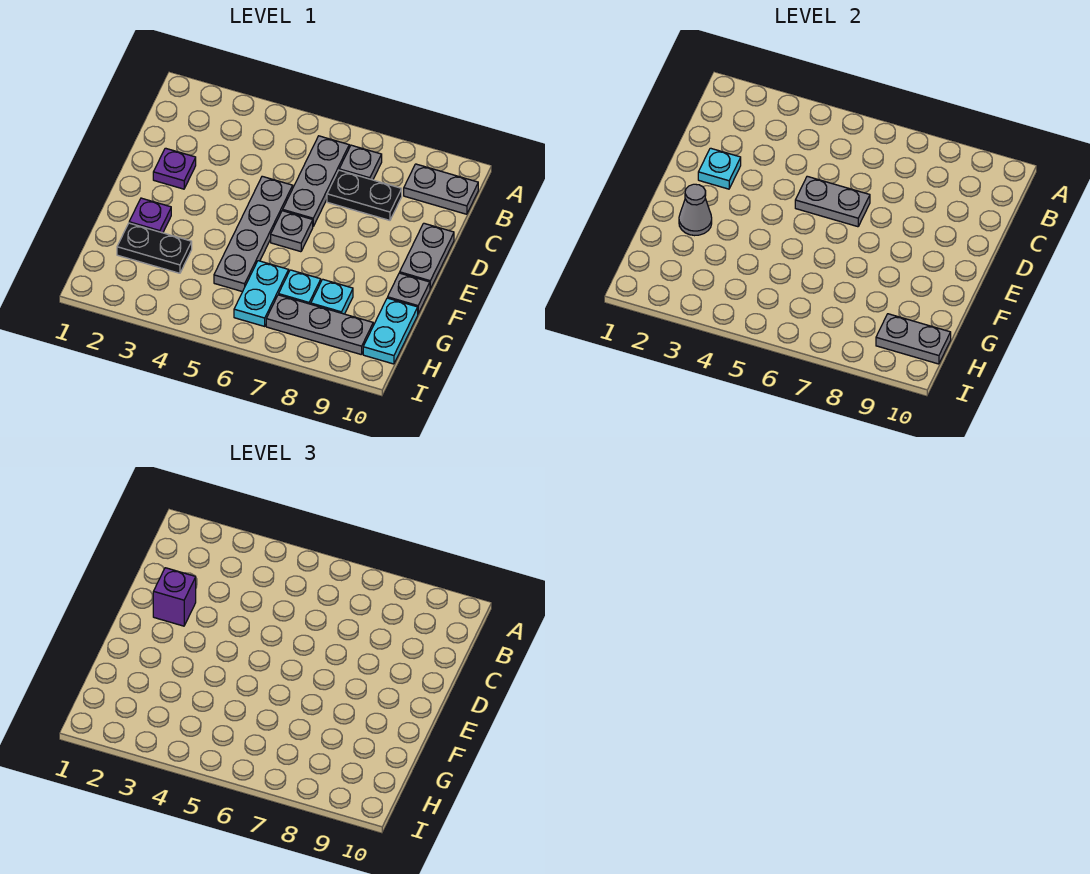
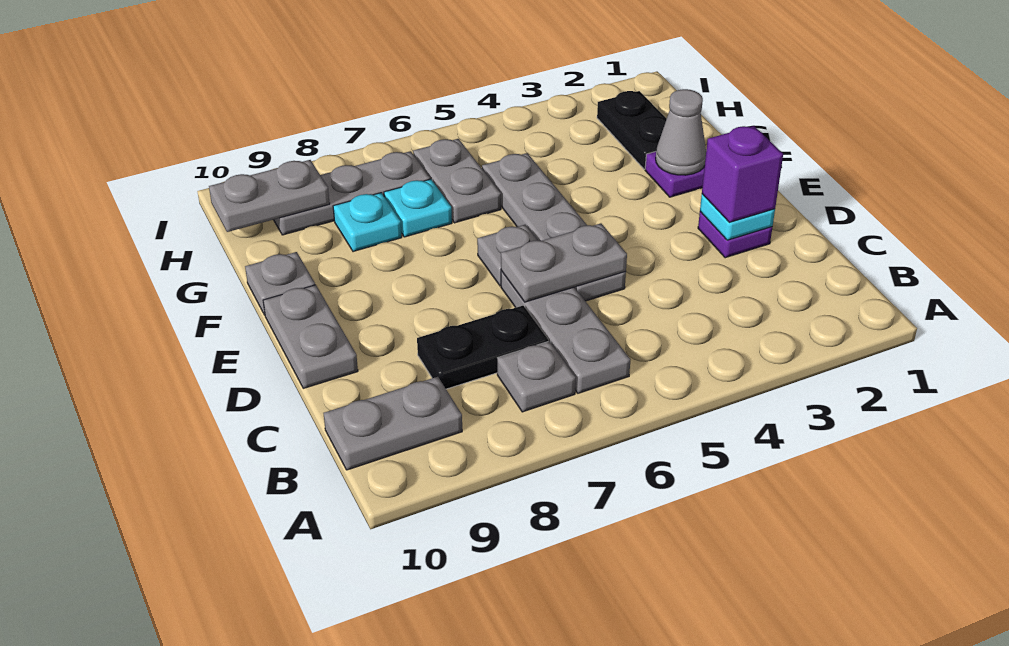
black 1x2 plate [117,223,192,273] -> black 1x2 plate turned to [597,91,667,169]
cyan 1x2 plate [234,261,289,326] -> grey 1x2 plate [413,139,501,223]
cyan 1x2 plate [363,298,418,364] -> none

